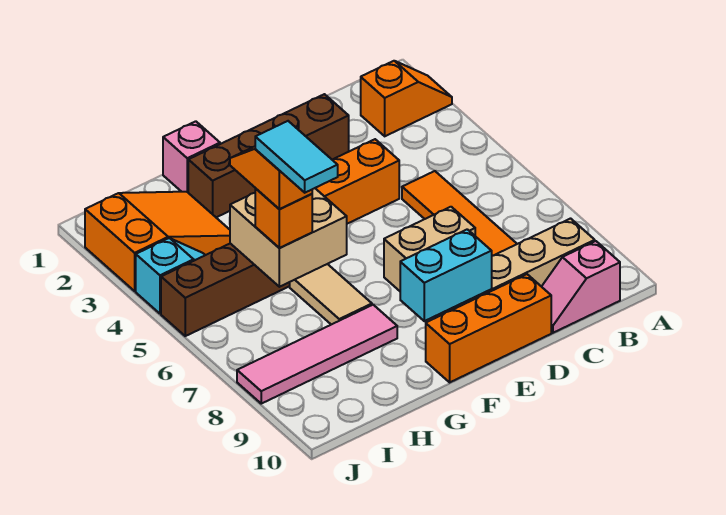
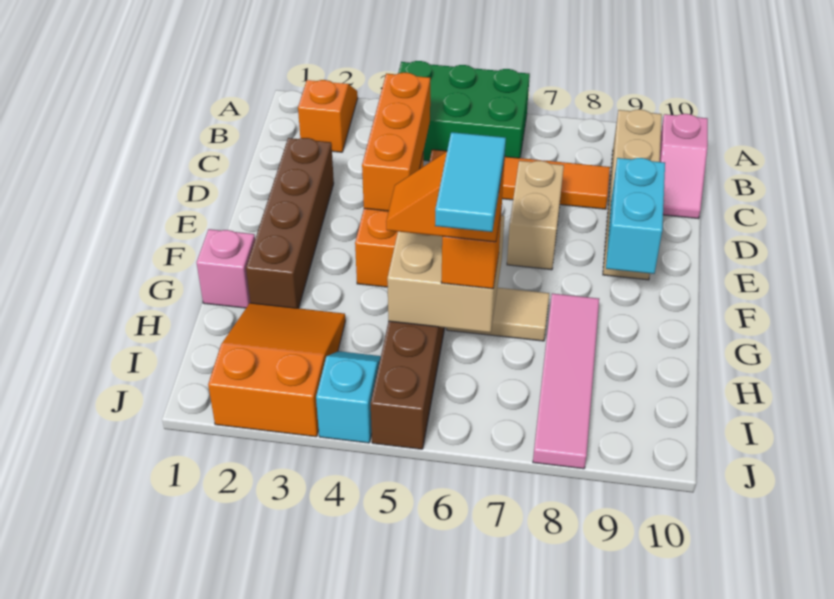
none -> green 2x3 brick [398,61,530,161]
orange 1x3 brick [426,274,551,382] -> orange 1x3 brick moved to [362,73,430,211]
cyan 1x2 tile [255,121,338,193] -> cyan 1x2 tile turned to [435,132,506,232]

